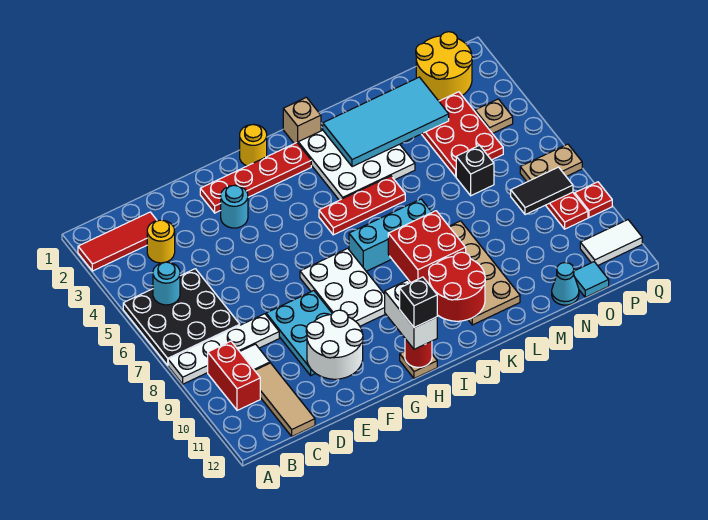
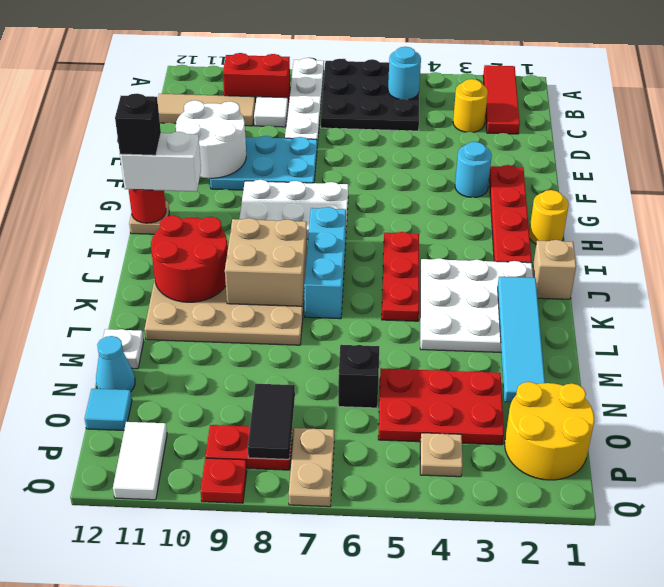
red 2x2 brick [388,211,466,284] -> tan 2x2 brick [225,218,307,306]
cyan 2x4 tile [323,77,449,167] -> cyan 1x4 tile [498,277,545,402]
none -> white 1x1 plate [103,329,144,369]

